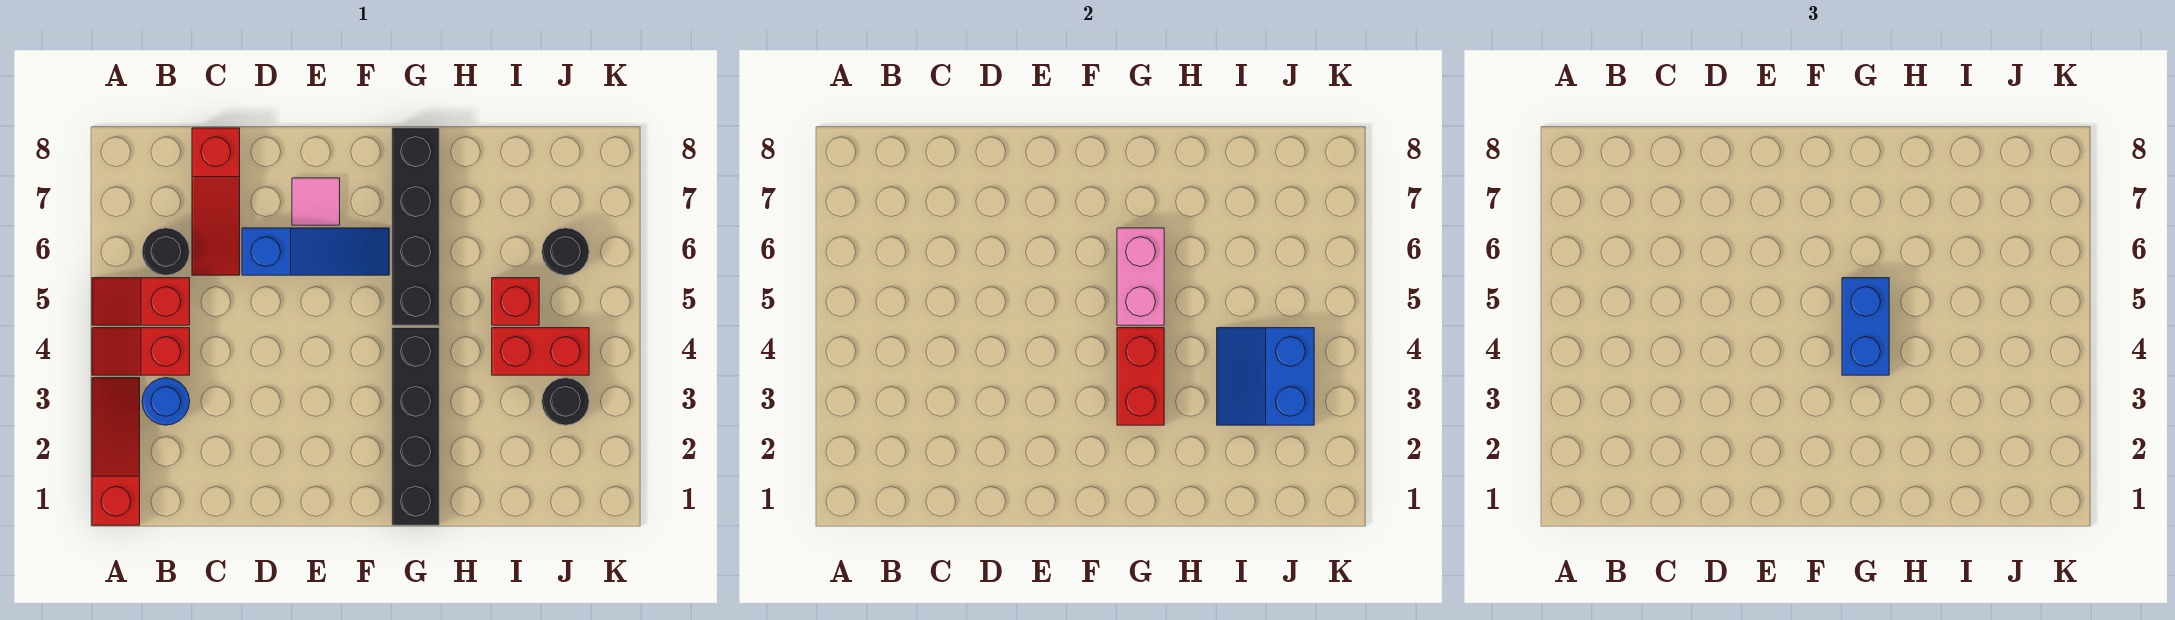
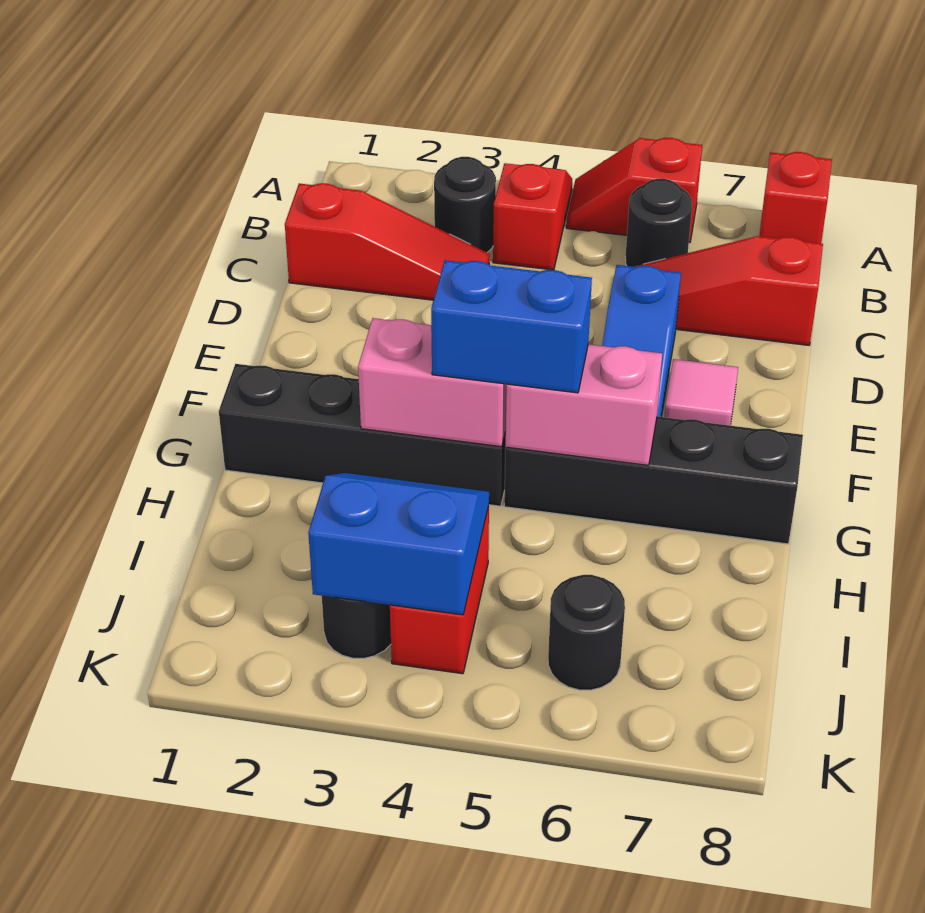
red 1x3 slope [92,378,140,525] -> red 1x3 slope moved to [285,183,490,300]
red 1x2 slope [92,278,190,325] -> red 1x2 slope turned to [566,138,702,243]
blue 1x1 round brick [142,378,190,425] -> black 1x1 round brick [434,157,496,252]
red 1x2 brick [1117,328,1164,425] -> pink 1x2 brick [358,318,507,447]
red 1x1 brick [492,278,539,325] -> red 1x1 brick moved to [759,152,832,243]

